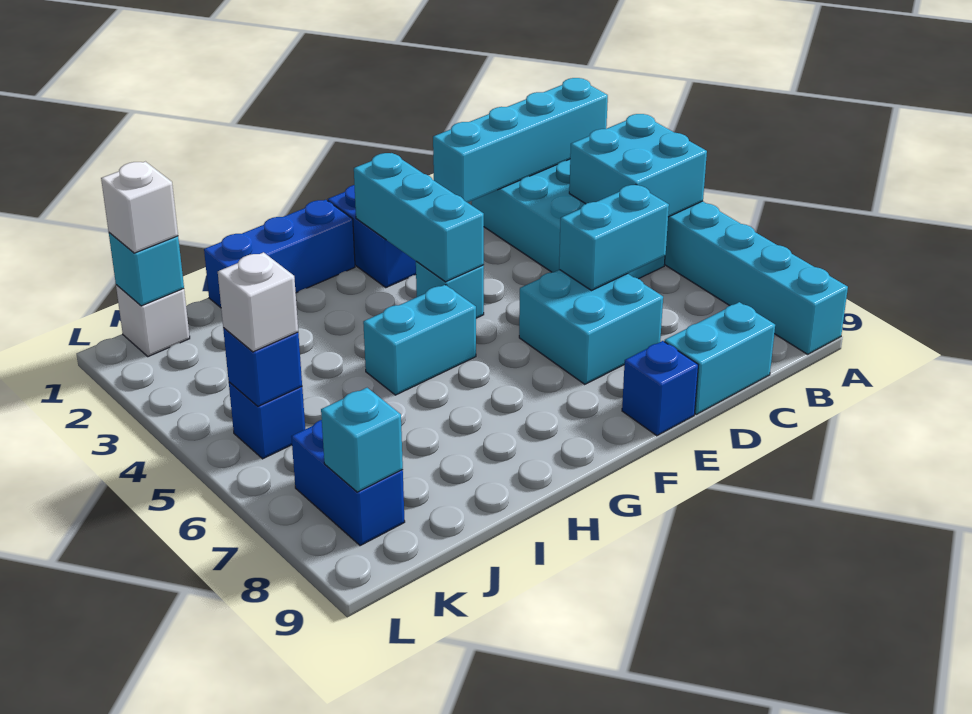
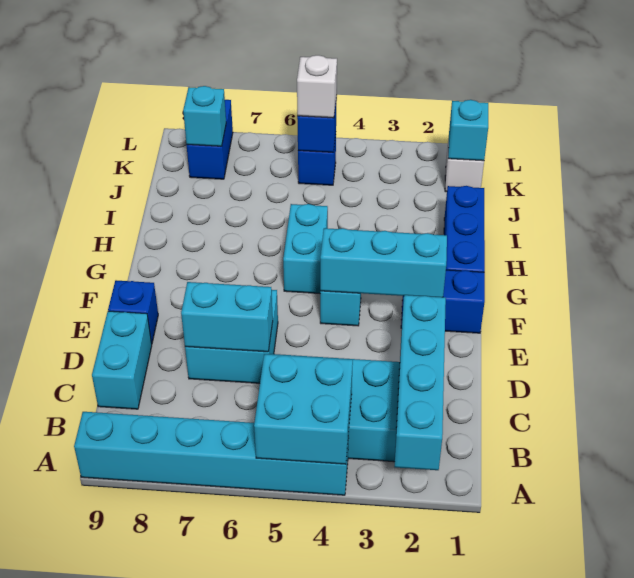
cyan 1x2 brick [559,184,669,291] -> cyan 1x2 brick turned to [181,282,273,352]
white 1x1 brick [101,162,178,253] -> none
blue 1x2 brick [291,420,405,546] -> blue 1x2 brick turned to [187,100,233,179]

